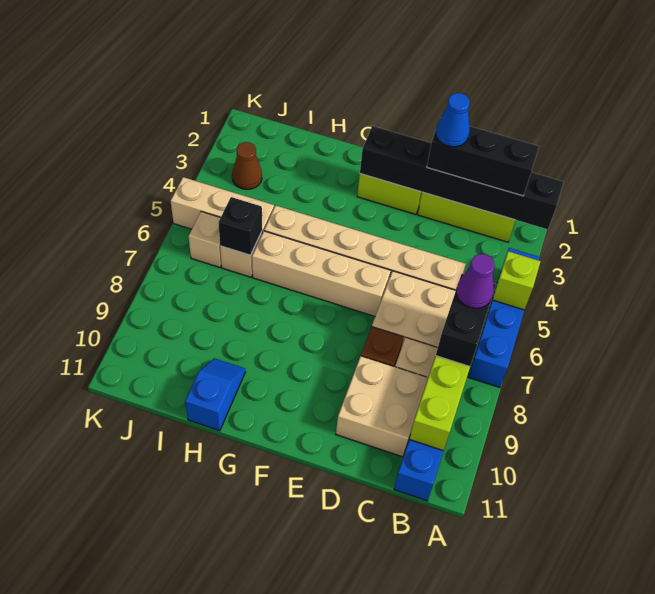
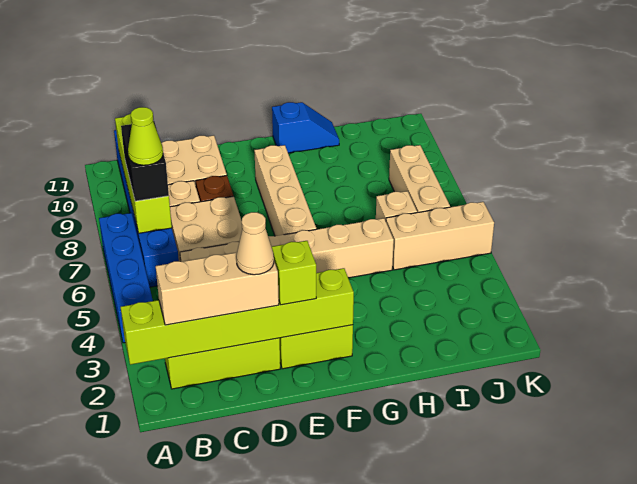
black 1x6 brick [360,126,564,229] -> lime 1x6 brick [121,268,354,365]
lime 1x1 brick [493,251,541,310] -> lime 1x1 brick moved to [272,241,316,305]
black 1x3 brick [427,126,539,196] -> tan 1x3 brick [156,252,279,325]
purple 1x1 cone [456,254,495,308] -> lime 1x1 cone [128,107,163,165]
blue 1x1 cone [436,93,470,147] -> tan 1x1 cone [236,212,274,275]
tan 1x4 brick [252,231,391,316] -> tan 1x4 brick turned to [254,145,316,236]
blue 1x2 slope [185,358,245,431] -> blue 1x2 slope turned to [272,102,339,153]
black 1x1 brick [218,197,262,255] -> none
brown 1x1 cone [232,142,262,190] -> none
tan 1x1 brick [188,212,221,267] -> tan 1x3 brick [389,145,450,213]

